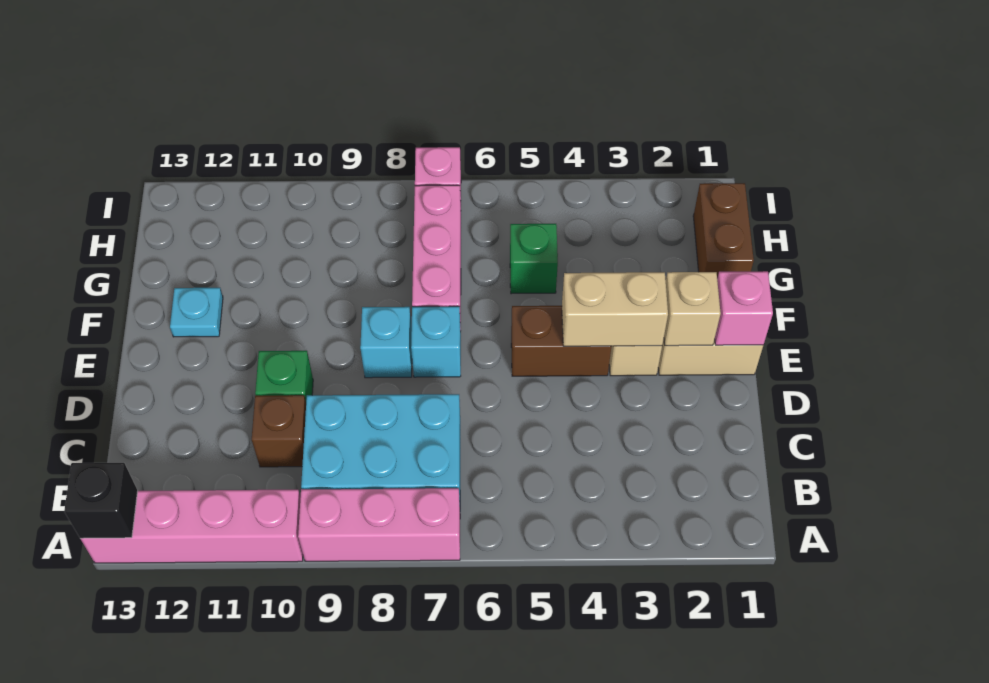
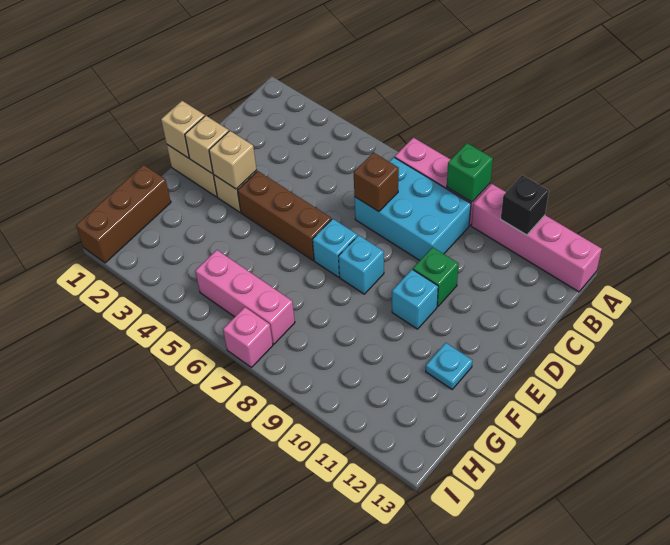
black 1x1 brick [64,463,138,538] -> black 1x1 brick moved to [501,175,549,235]
brown 1x1 brick [252,395,306,467] -> brown 1x1 brick moved to [354,152,399,212]
pink 1x1 brick [715,271,773,345] -> tan 1x1 brick [161,101,205,158]
tan 1x2 brick [562,272,668,346] -> tan 1x1 brick [209,131,257,189]
brown 1x2 brick [511,306,611,376] -> brown 1x3 brick [238,171,332,260]
none -> cyan 1x1 brick [392,269,438,329]
pink 1x3 brick [412,185,461,331] -> pink 1x3 brick turned to [195,250,295,344]
brown 1x2 brick [693,183,754,278] -> brown 1x3 brick [76,165,171,263]
green 1x1 brick [510,224,558,294] -> green 1x1 brick moved to [447,143,493,202]

